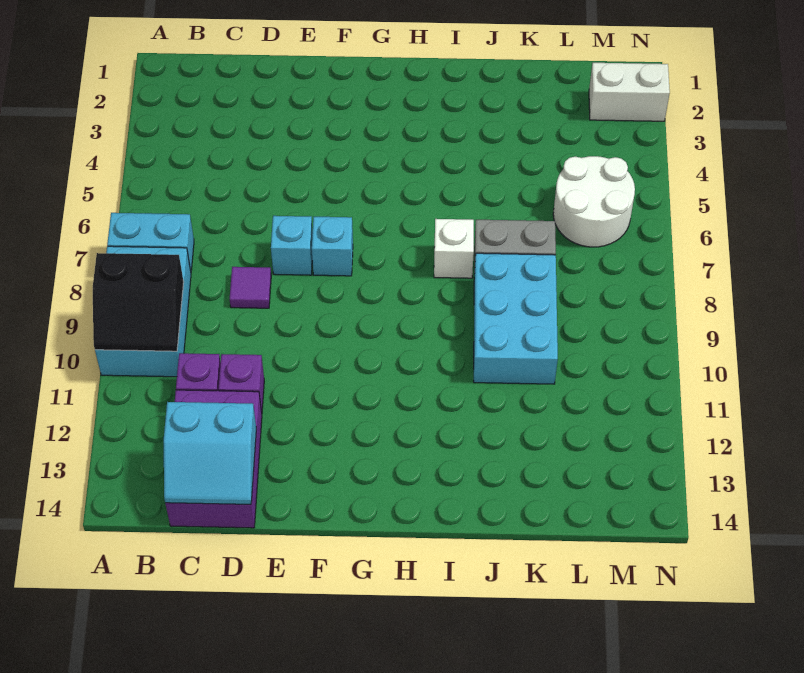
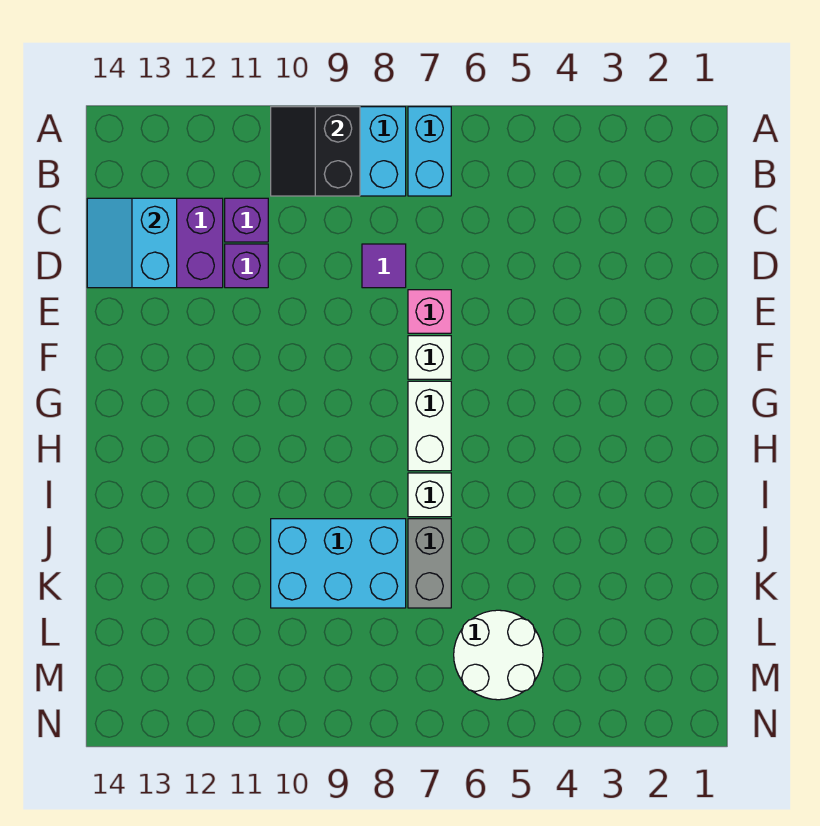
cyan 1x1 brick [271,216,313,275] -> pink 1x1 brick [408,290,451,333]
cyan 1x1 brick [312,217,353,276] -> white 1x1 brick [408,336,451,379]
white 1x2 brick [589,63,670,121] -> white 1x2 brick moved to [408,381,451,471]

